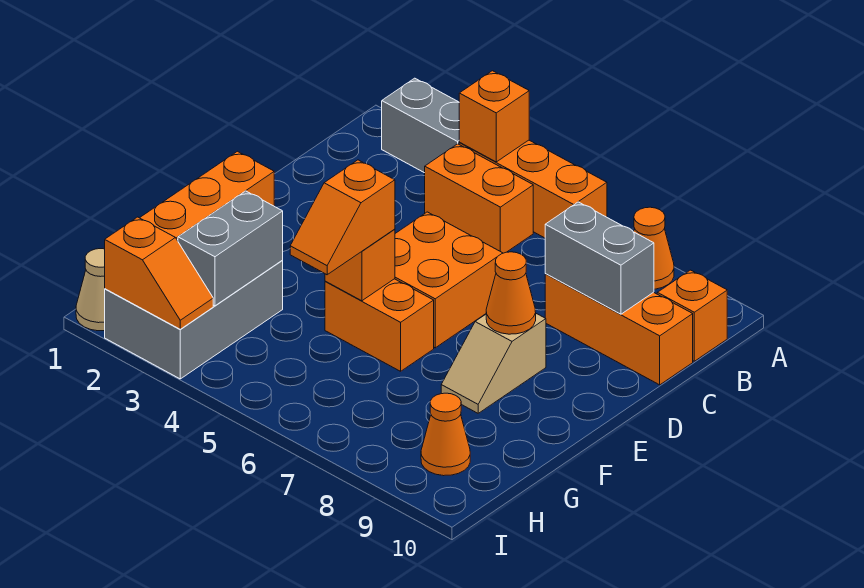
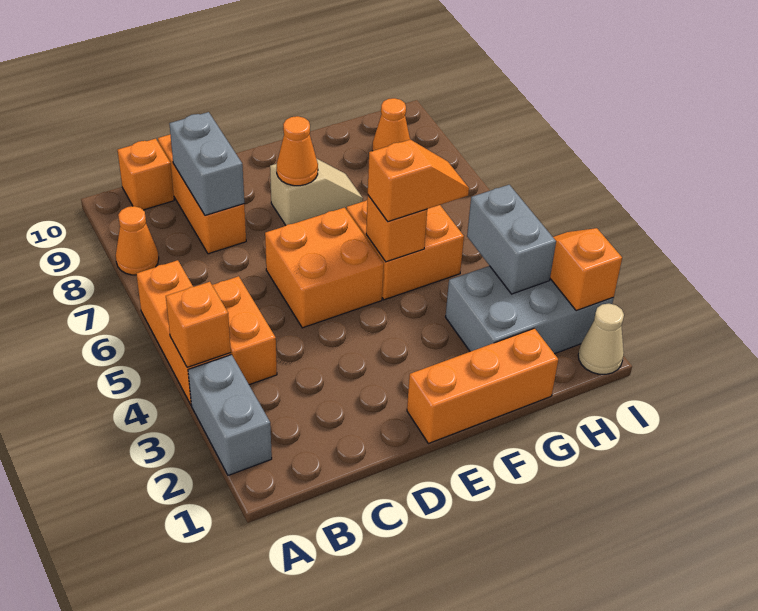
orange 1x2 brick [325,279,434,371] -> orange 2x2 brick [346,200,464,300]
grey 1x2 brick [178,191,283,306] -> grey 1x2 brick turned to [467,185,556,294]

